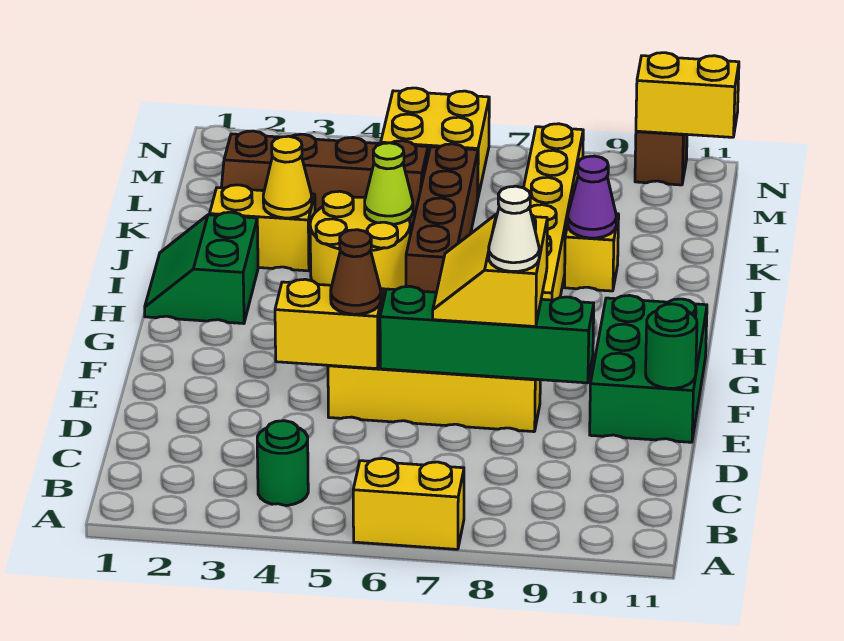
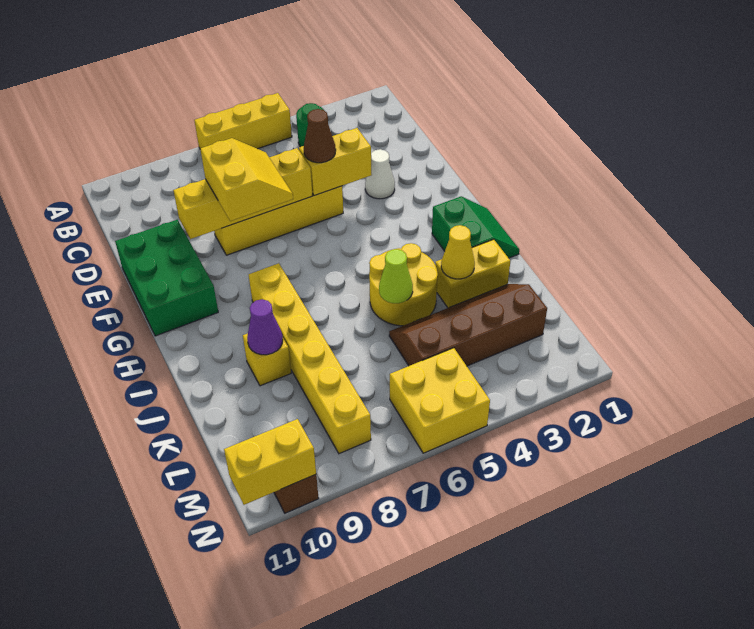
yellow 1x2 brick [353,458,464,549] -> yellow 1x3 brick [194,93,292,149]
green 1x4 brick [380,286,594,383] -> yellow 1x4 brick [173,148,312,239]
white 1x1 cone [489,186,539,272] -> white 1x1 cone moved to [365,149,395,199]
green 1x1 round brick [646,304,697,388] -> none
brown 1x4 brick [406,144,478,292] -> none

